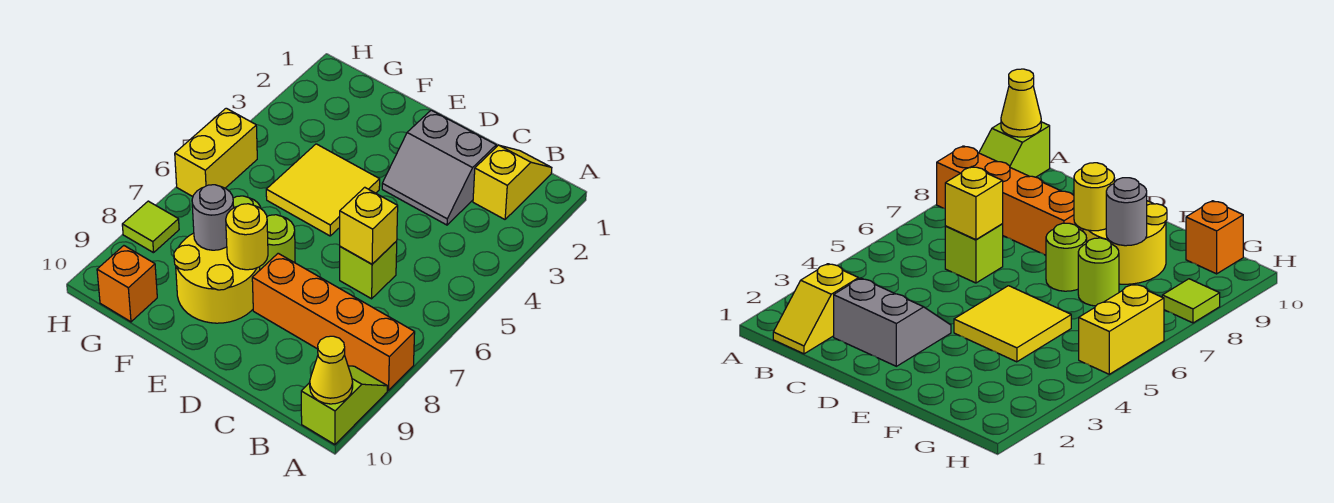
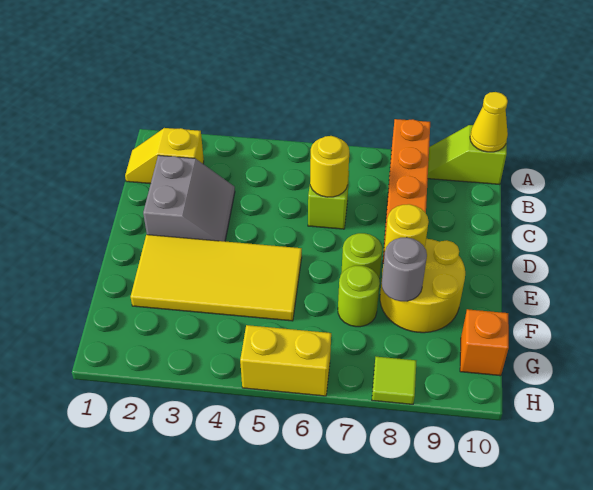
yellow 1x1 brick [340,187,398,264] -> yellow 1x1 round brick [310,136,349,197]
yellow 2x2 tile [266,144,380,236] -> yellow 2x4 tile [131,235,302,321]

